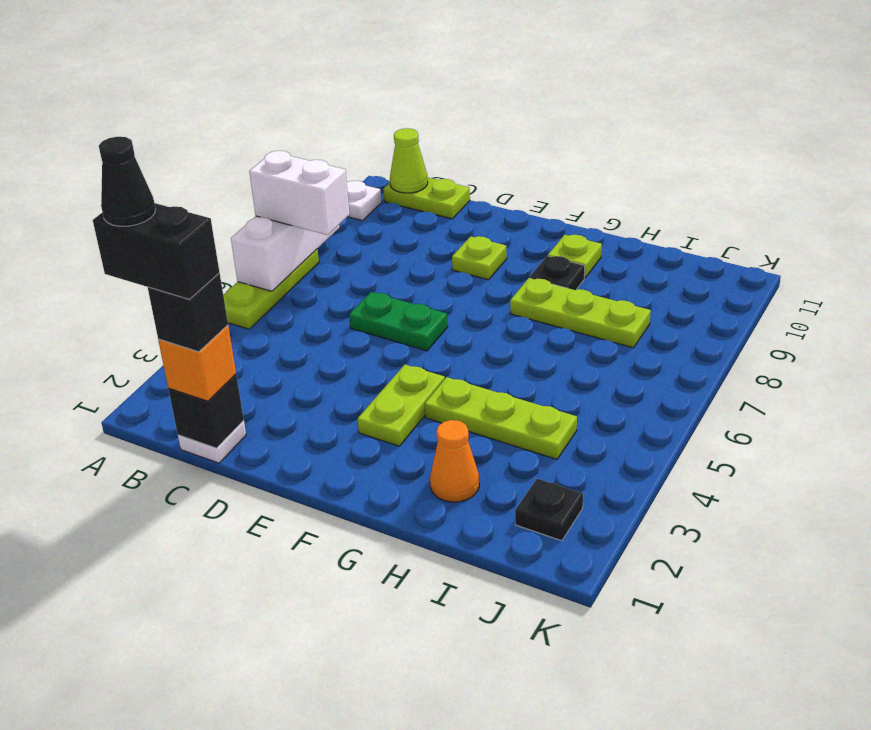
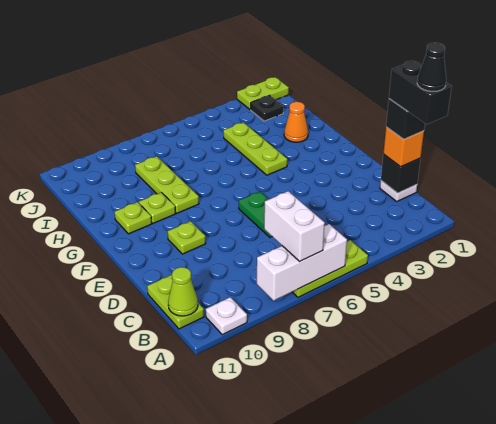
lime 1x2 plate [358,365,445,446] -> lime 1x2 plate moved to [237,77,289,110]
black 1x1 plate [530,256,585,290] -> lime 1x1 plate [139,192,175,223]

